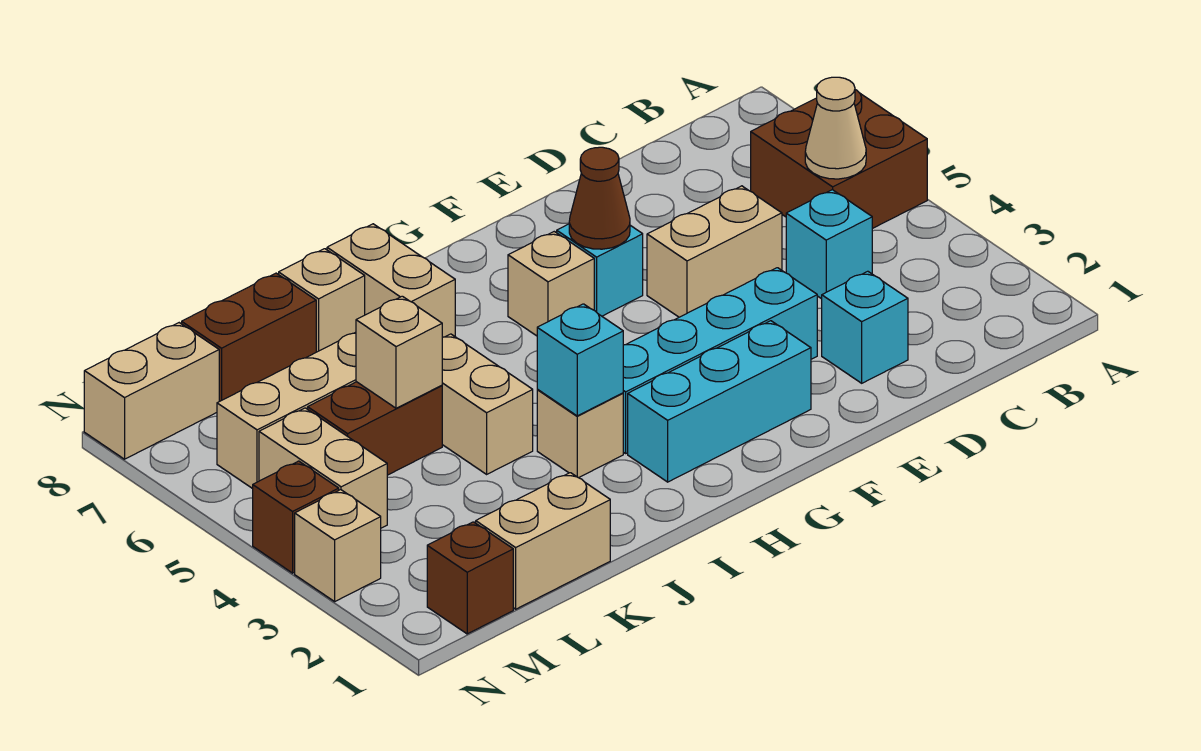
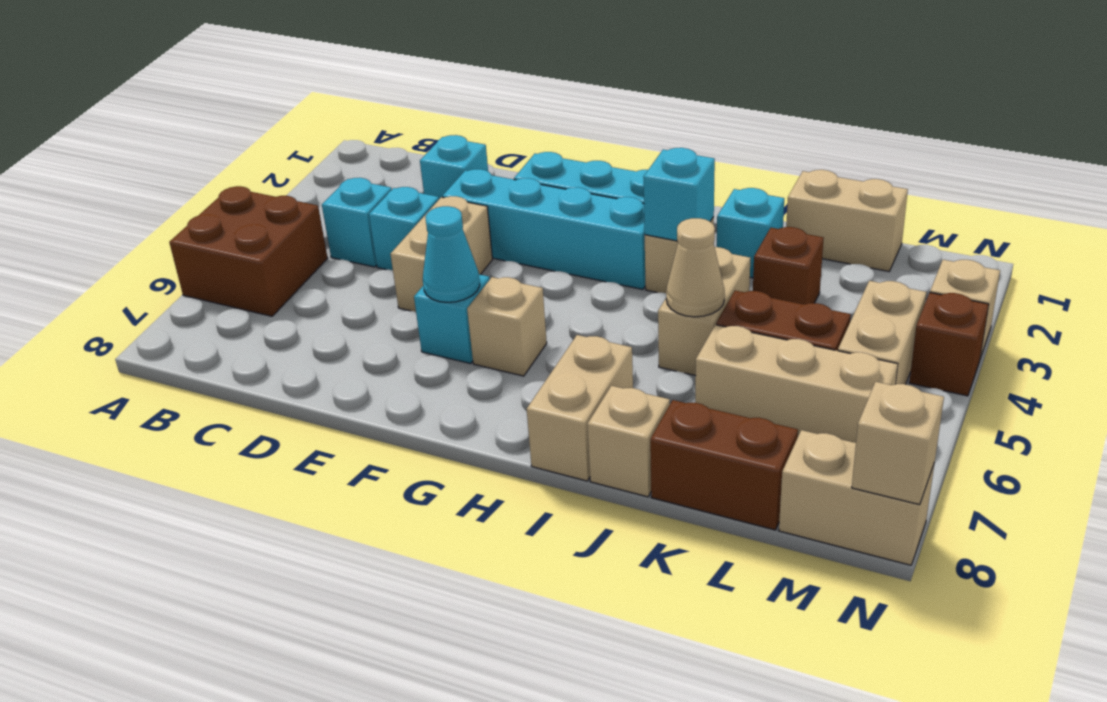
tan 1x1 cone [805,77,866,179] -> tan 1x1 cone moved to [666,218,725,317]
none -> cyan 1x1 brick [369,187,439,270]
tan 1x2 brick [647,186,782,317] -> tan 1x2 brick turned to [391,196,493,312]
brown 1x1 cone [569,147,630,249] -> cyan 1x1 cone [423,206,480,302]
none -> cyan 1x1 brick [717,188,784,278]
tan 1x1 brick [356,296,442,408] -> tan 1x1 brick moved to [852,382,944,505]
brown 1x1 brick [427,522,513,634] -> brown 1x1 brick moved to [753,227,824,304]

